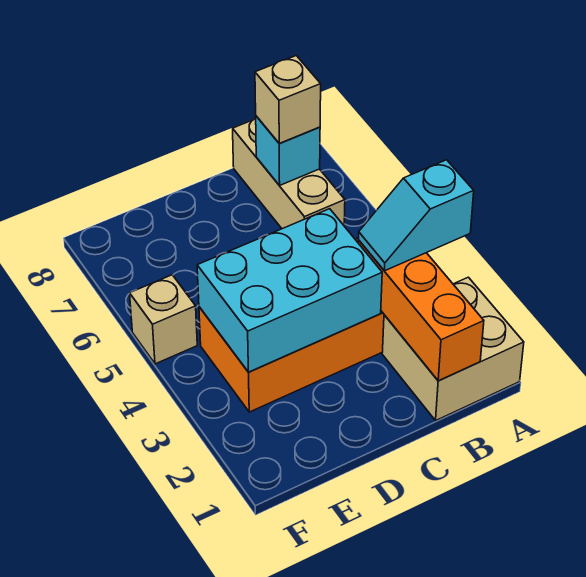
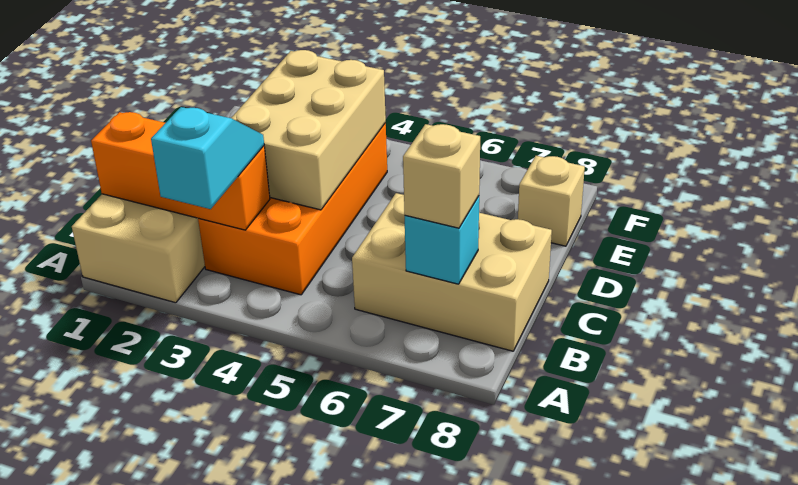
tan 1x3 brick [233,119,345,229] -> tan 2x3 brick [352,193,552,351]
cyan 2x3 brick [197,209,382,372] -> tan 2x3 brick [232,50,386,210]
tan 1x1 brick [130,275,197,364] -> tan 1x1 brick moved to [518,156,585,246]

